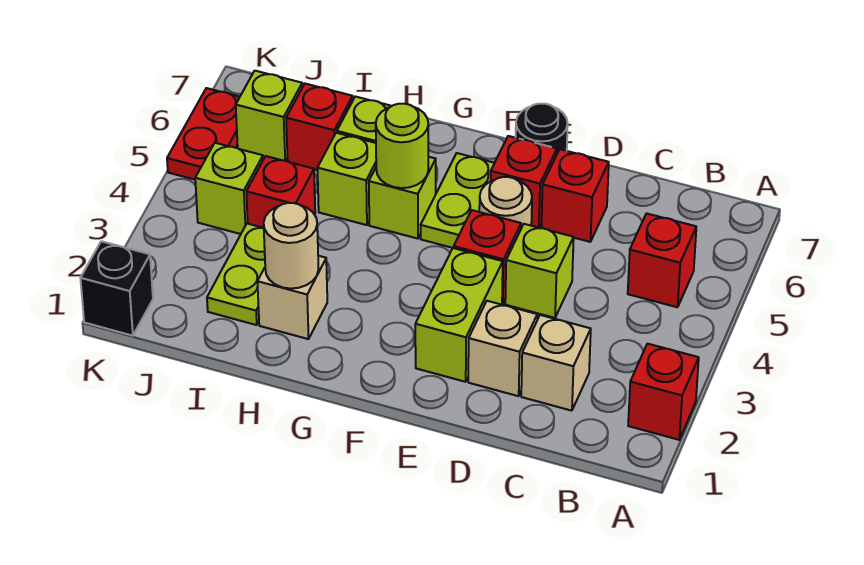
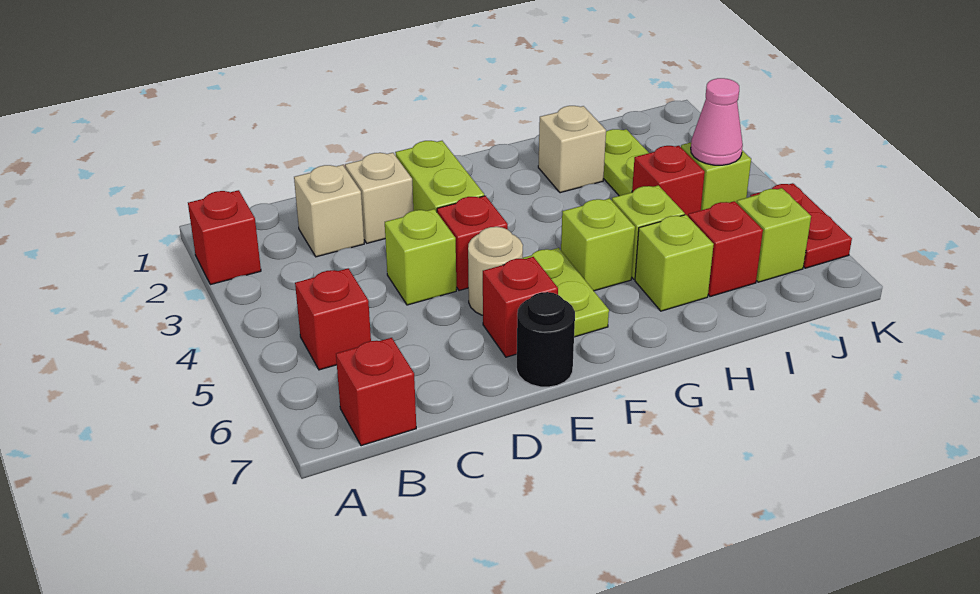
red 1x1 brick [541,149,609,242] -> red 1x1 brick moved to [336,338,416,446]
lime 1x1 round brick [376,104,428,188] -> none
tan 1x1 round brick [264,203,319,289] -> none
none -> pink 1x1 cone [691,78,743,165]
black 1x1 brick [80,241,153,336] -> none

